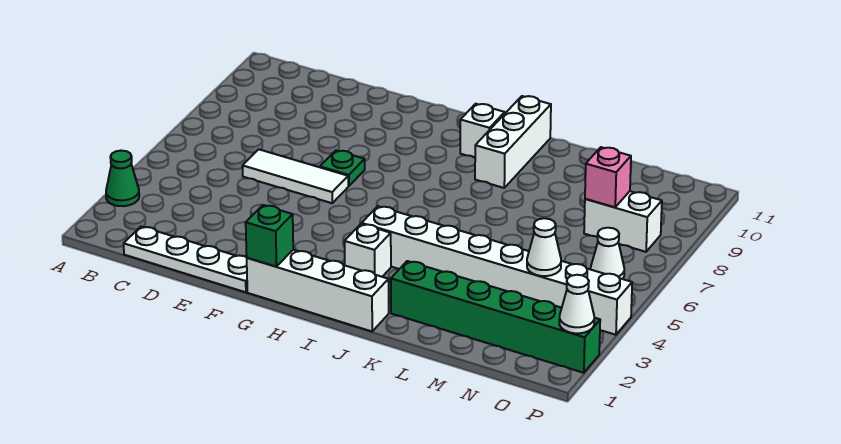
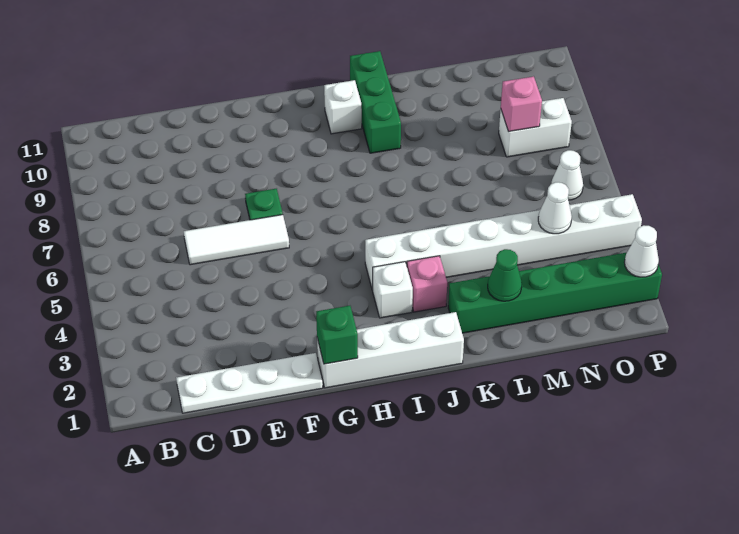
green 1x1 cone [106,151,139,206] -> green 1x1 cone moved to [488,249,522,301]
none -> pink 1x1 brick [407,256,447,312]
white 1x3 brick [475,96,551,188] -> green 1x3 brick [350,51,401,153]

